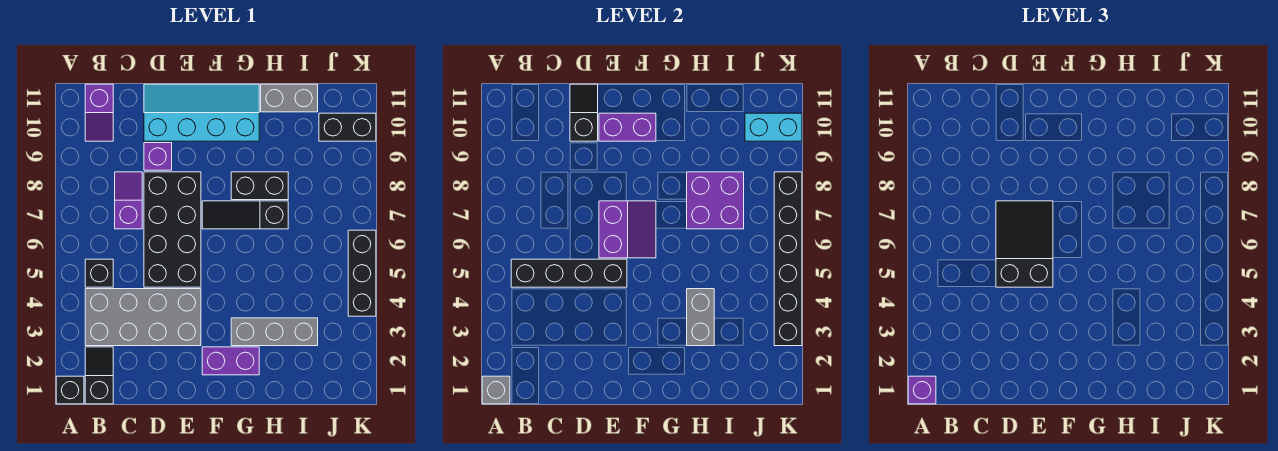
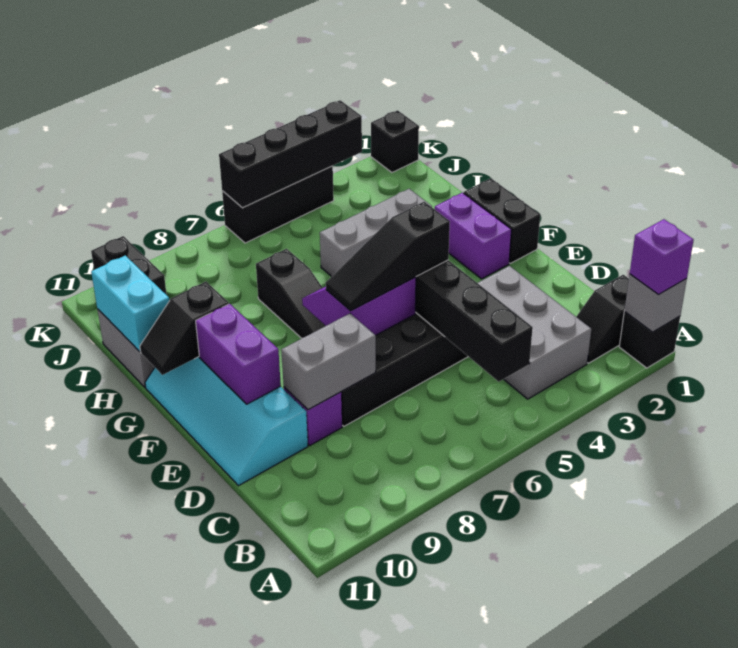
grey 2x4 brick [85,289,201,346] -> grey 2x3 brick [478,266,591,399]
black 1x1 brick [85,259,113,287] -> black 1x1 brick moved to [371,110,419,172]
purple 1x2 slope [85,84,113,141] -> none
purple 1x2 slope [115,172,142,229] -> none
black 2x3 slope [996,201,1053,287] -> black 1x3 slope [326,202,450,311]
black 1x2 slope [570,84,598,141] -> black 1x2 slope moved to [140,282,229,375]
grey 1x3 brick [231,318,318,346] -> grey 1x3 brick turned to [320,189,432,277]
black 1x2 brick [231,172,288,200] -> black 1x2 brick moved to [464,178,540,263]
grey 1x2 brick [687,289,714,346] -> grey 1x2 brick moved to [281,314,376,410]
purple 2x2 brick [687,172,744,229] -> none
cyan 1x2 brick [745,113,802,141] -> cyan 1x2 brick moved to [91,255,170,352]
black 1x6 brick [774,172,802,346] -> black 1x4 brick [219,100,362,208]

